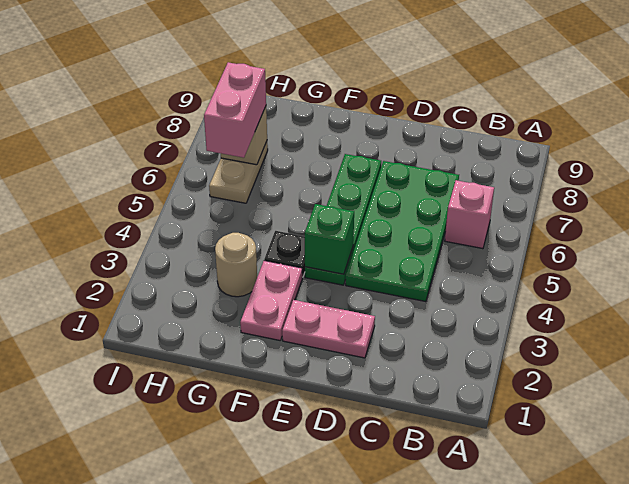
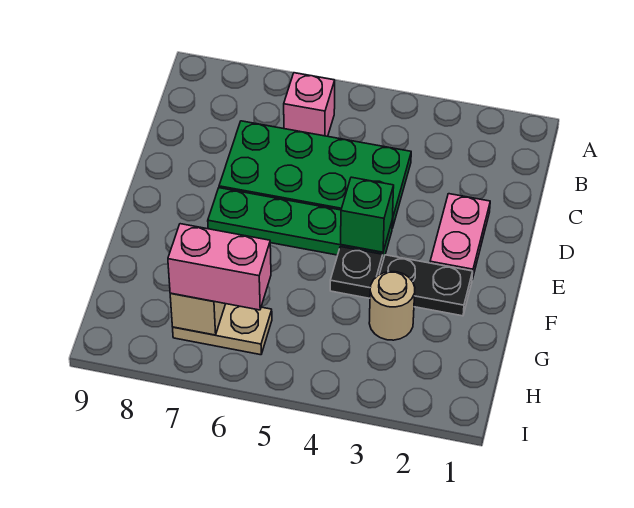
pink 1x2 plate [240,261,302,340] -> black 1x2 plate [379,255,473,316]

